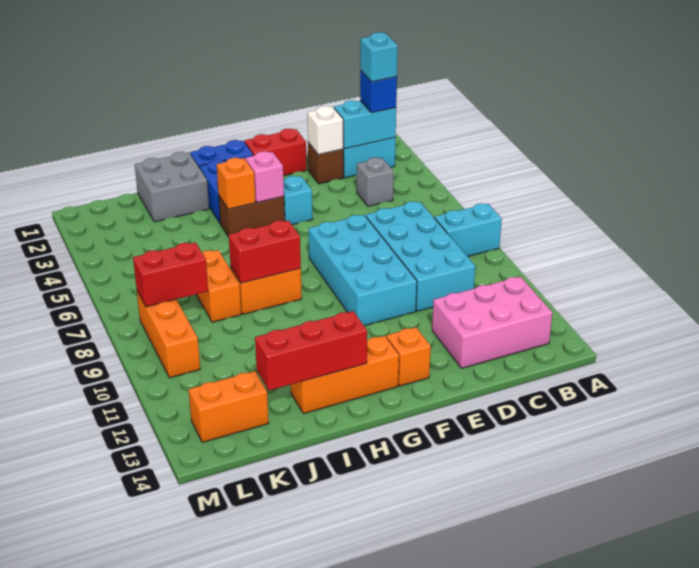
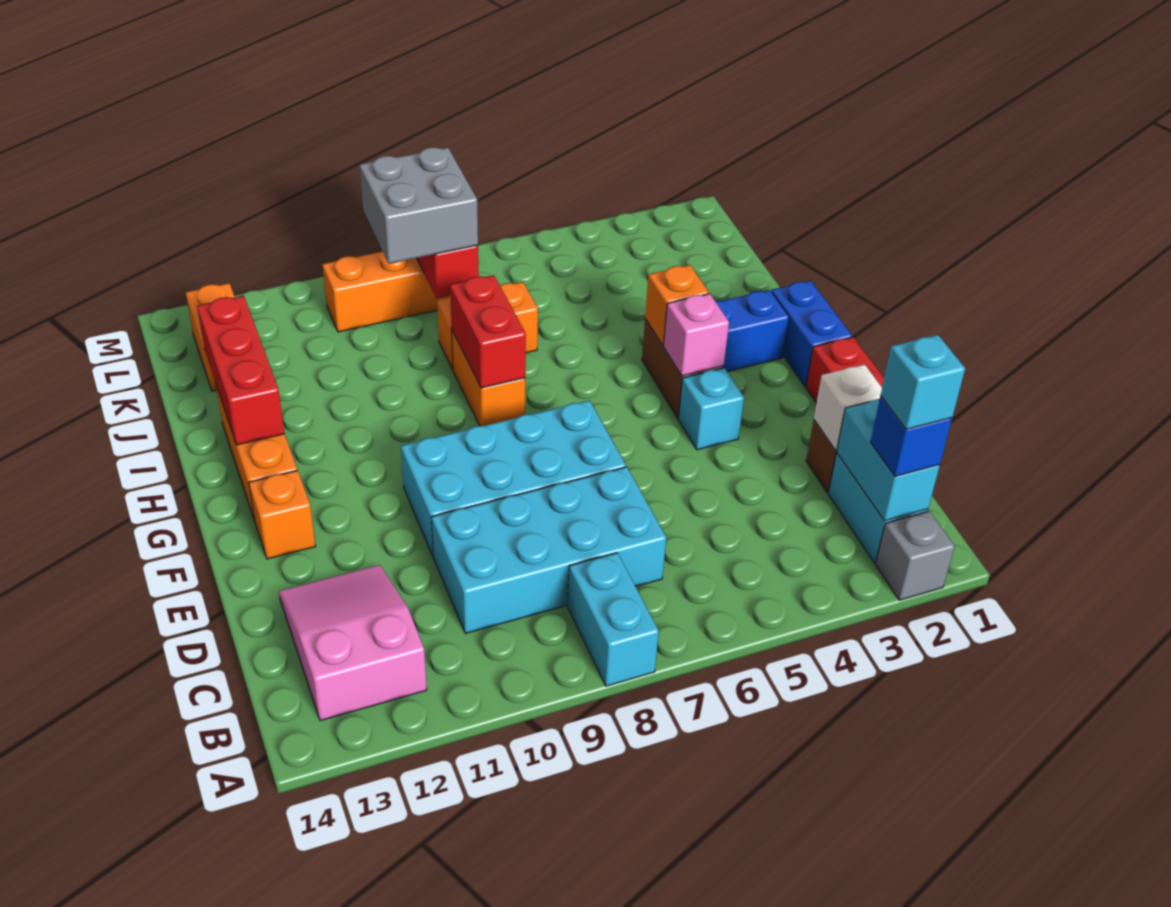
pink 2x3 brick [432,277,552,368] -> pink 2x3 slope [279,565,427,721]
grey 1x1 brick [357,157,394,206] -> grey 1x1 brick moved to [876,511,955,600]
grey 2x2 brick [135,152,209,222] -> grey 2x2 brick moved to [360,147,478,264]

